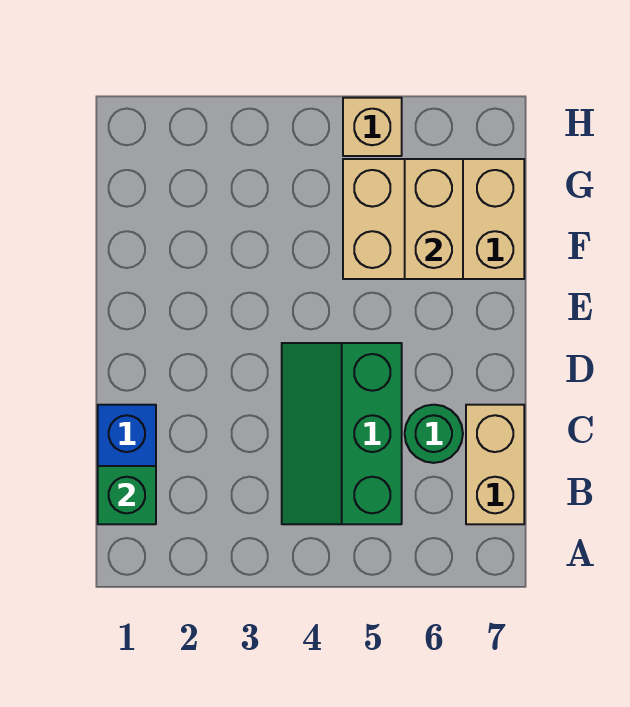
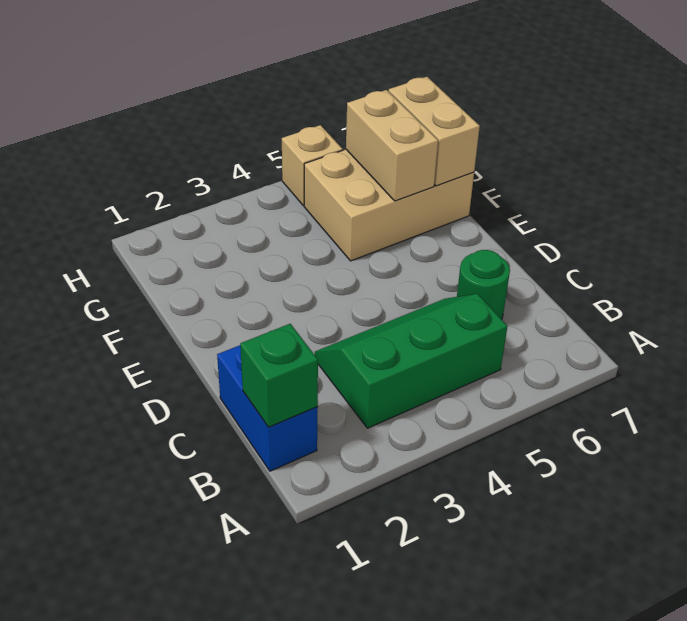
green 2x3 slope [282,343,402,524] -> green 2x3 slope turned to [315,294,508,428]
tan 1x2 brick [466,405,524,524] -> tan 1x2 brick moved to [388,77,480,186]

